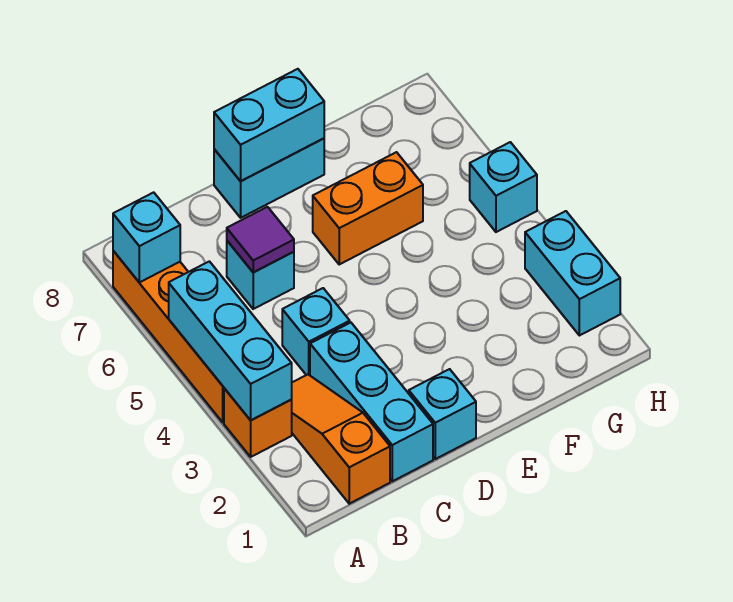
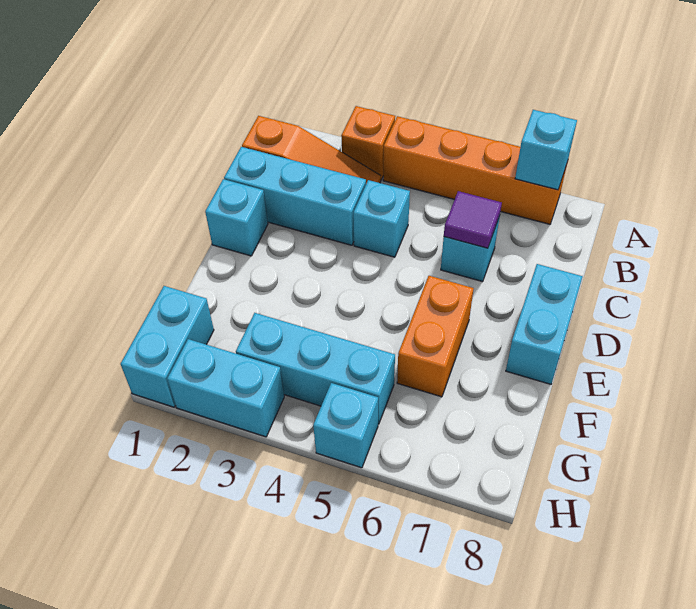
cyan 1x3 brick [169,261,292,420] -> cyan 1x3 brick moved to [236,313,395,424]
cyan 1x2 brick [214,69,324,181] -> cyan 1x2 brick moved to [121,286,214,407]

